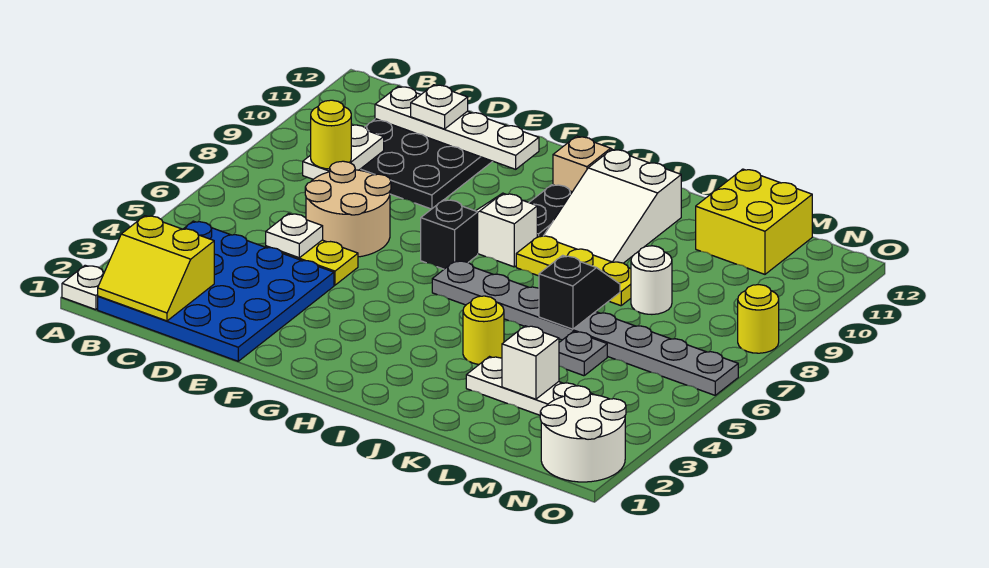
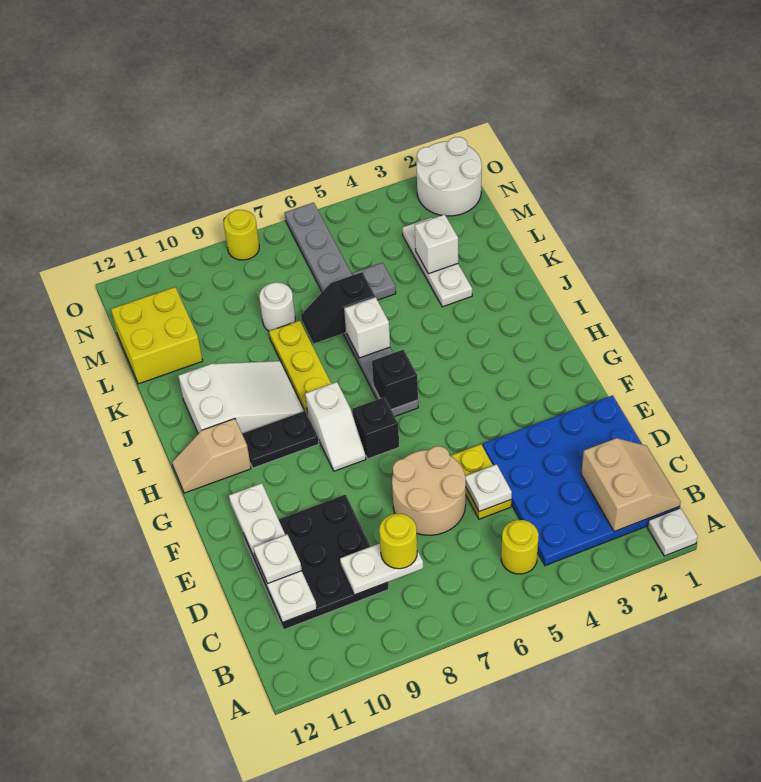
yellow 2x2 slope [98,216,214,321] -> tan 2x2 slope [581,438,681,532]
none -> black 1x1 brick [372,350,418,410]
yellow 1x1 round brick [463,296,504,364] -> yellow 1x1 round brick moved to [501,520,539,574]
none -> white 1x1 brick [345,297,390,358]

